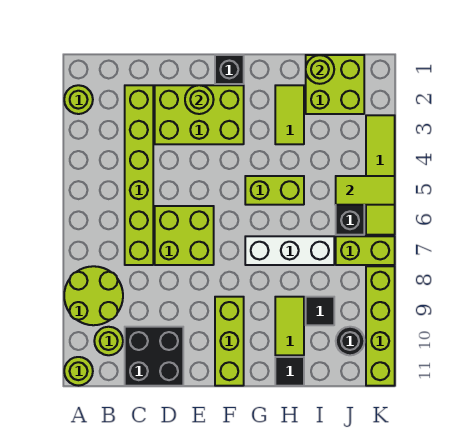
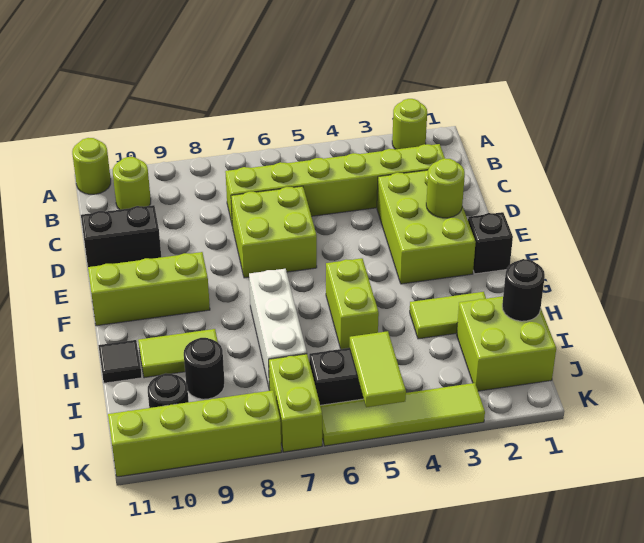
lime 2x2 round brick [64,266,123,325] -> none
black 2x2 brick [125,327,183,386] -> black 1x2 brick [81,205,161,267]
lime 1x1 round brick [306,55,334,84] -> black 1x1 round brick [502,259,545,321]
black 1x1 tile [306,297,334,325] -> black 1x1 round brick [184,338,224,399]

